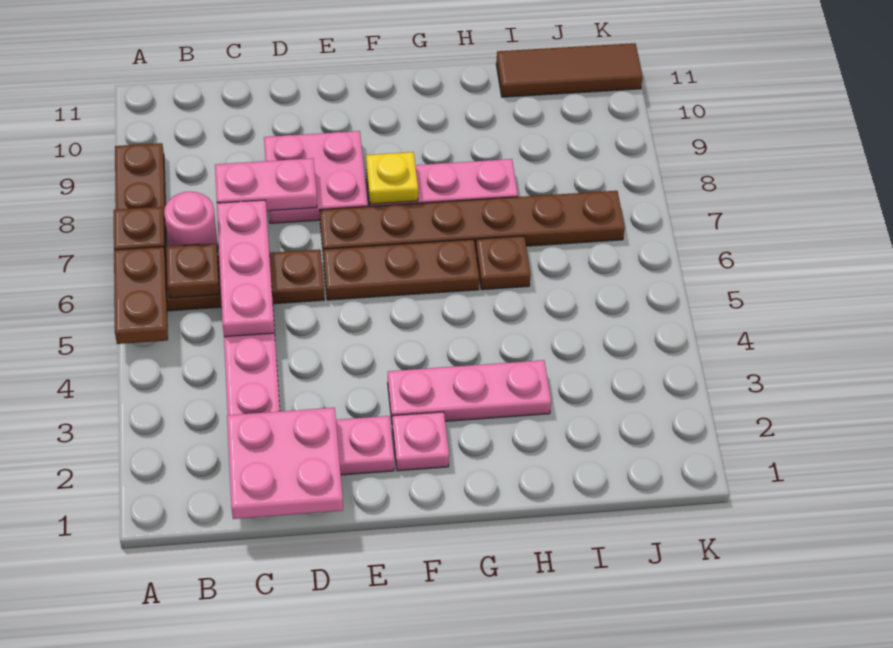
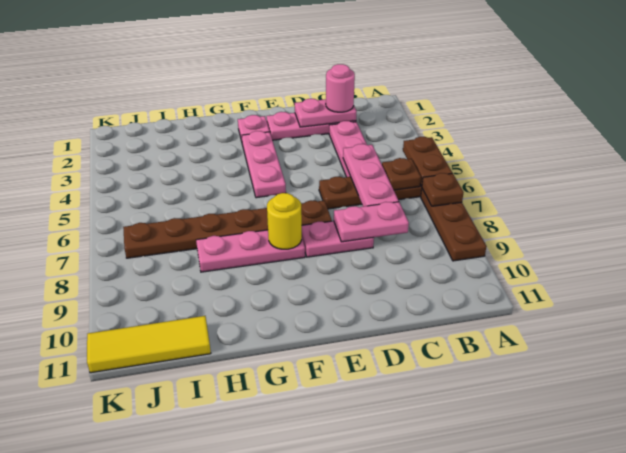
pink 1x1 round brick [164,192,218,250] -> pink 1x1 round brick moved to [326,64,355,112]
pink 2x2 plate [227,408,343,519] -> pink 1x2 plate [295,99,357,127]
pink 2x2 plate [264,131,368,223] -> pink 1x2 plate [302,221,374,257]
brown 1x3 plate [323,239,479,300] -> none
pink 1x3 plate [388,360,551,421] -> pink 1x3 plate turned to [242,131,286,198]
yellow 1x1 plate [366,152,418,204] -> yellow 1x1 round brick [267,193,302,249]
brown 1x1 plate [475,236,531,290] -> none
brown 1x3 tile [496,43,643,97] -> yellow 1x3 tile [87,316,211,373]

